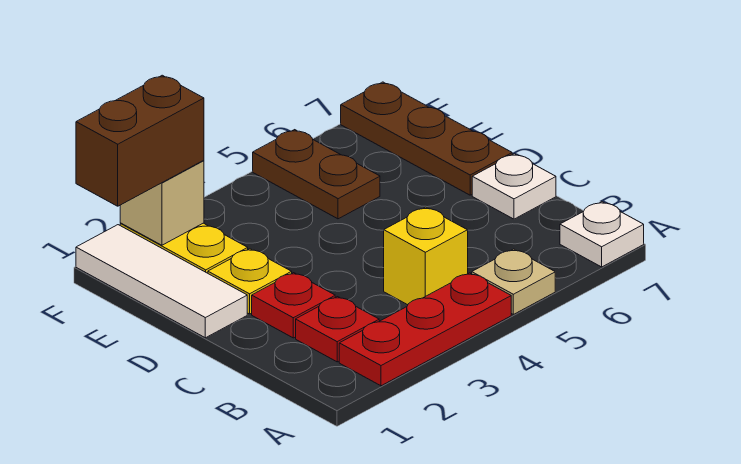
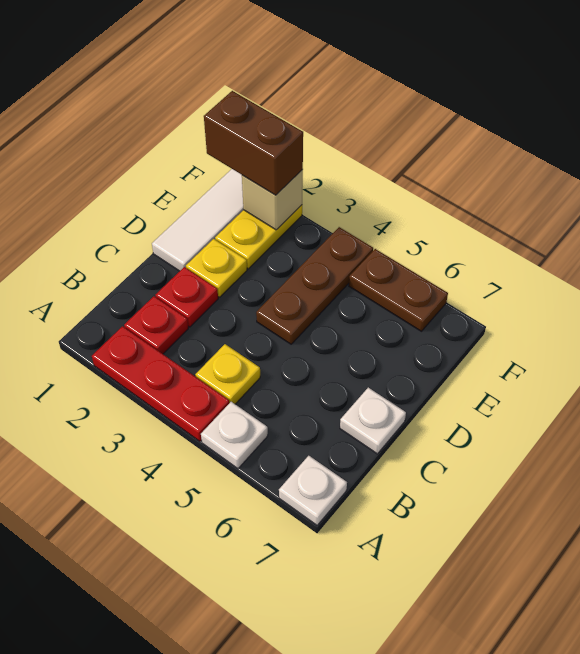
tan 1x1 plate [472,249,555,314] -> white 1x1 plate [201,402,268,469]
yellow 1x1 brick [384,207,468,305] -> yellow 1x1 plate [195,344,260,404]
brown 1x3 plate [341,82,512,195] -> brown 1x3 plate moved to [256,227,373,344]
brown 1x2 plate [253,130,380,219] -> brown 1x2 plate turned to [349,249,448,331]

